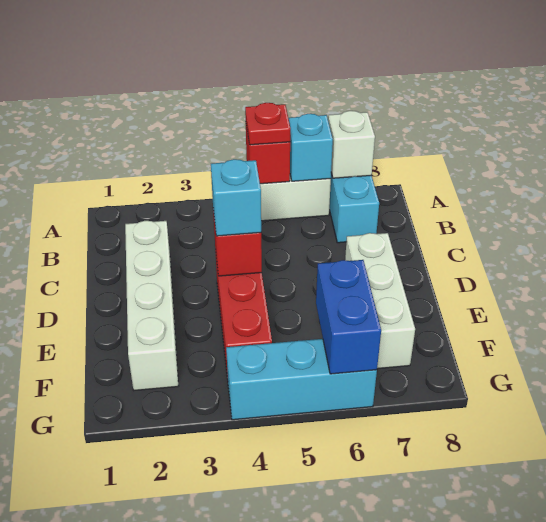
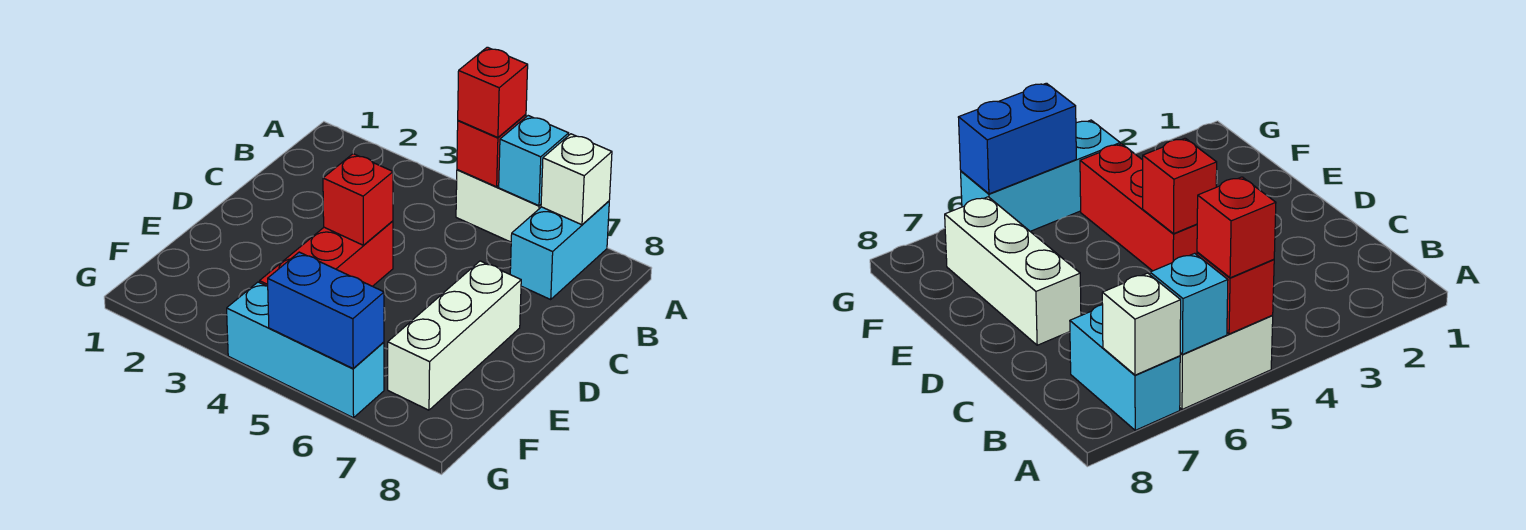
red 1x1 plate [245,103,290,145] -> red 1x1 brick [458,47,528,138]
white 1x4 brick [125,221,178,390] -> none
cyan 1x1 brick [211,159,261,236] -> none
blue 1x2 brick [316,260,381,374] -> blue 1x2 brick turned to [268,252,384,369]

